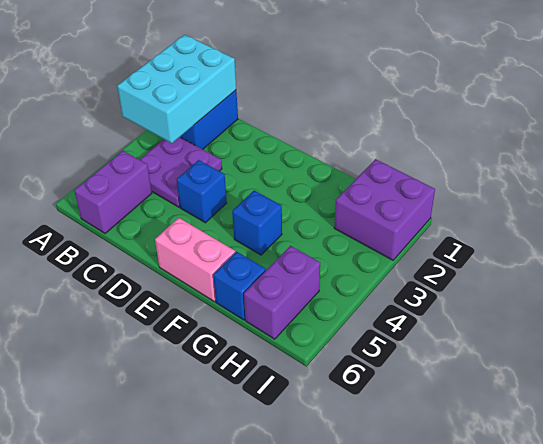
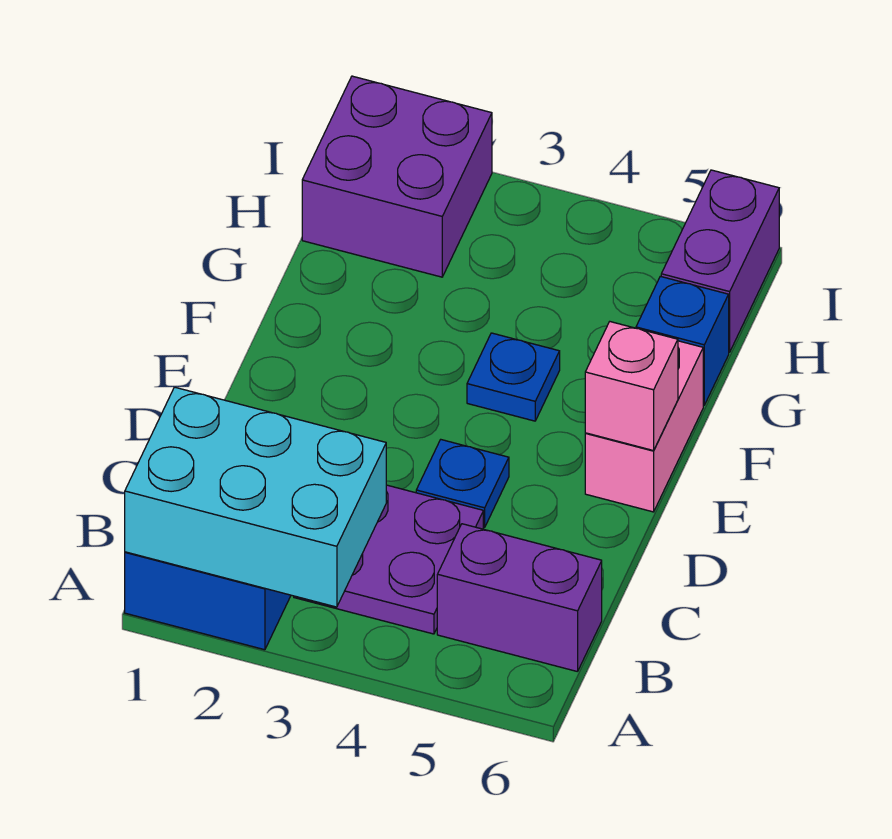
blue 1x1 brick [177,160,227,223] -> blue 1x1 plate [416,440,509,528]
none -> pink 1x1 brick [585,322,678,451]
blue 1x1 brick [232,191,282,255] -> blue 1x1 plate [467,333,560,421]
purple 1x2 brick [244,246,320,339] -> purple 1x2 brick turned to [661,170,779,352]

